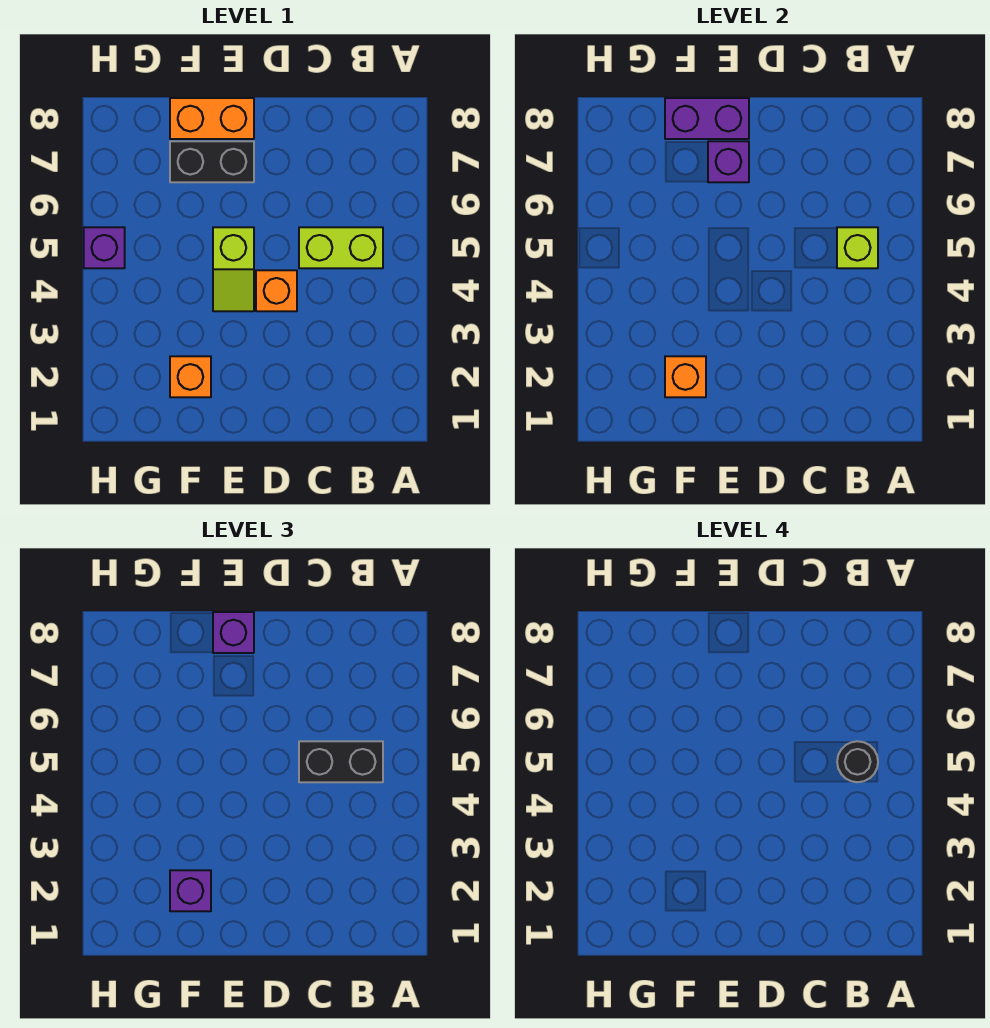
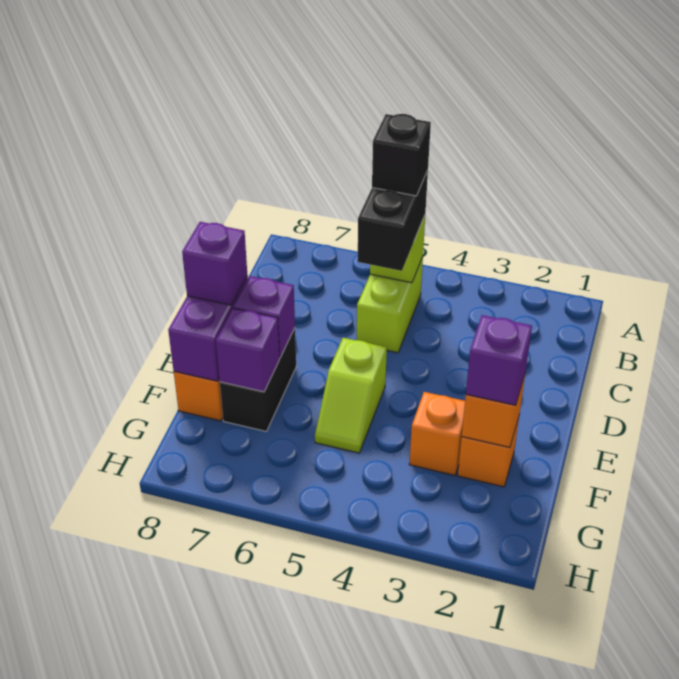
black 1x1 round brick [837,741,878,782] -> black 1x1 brick [372,114,431,196]
orange 1x1 brick [256,270,297,311] -> orange 1x1 brick moved to [409,392,465,475]
lime 1x2 slope [213,227,254,311] -> lime 1x2 slope turned to [315,338,387,453]
purple 1x1 brick [84,227,125,268] -> purple 1x1 brick moved to [216,308,280,392]

